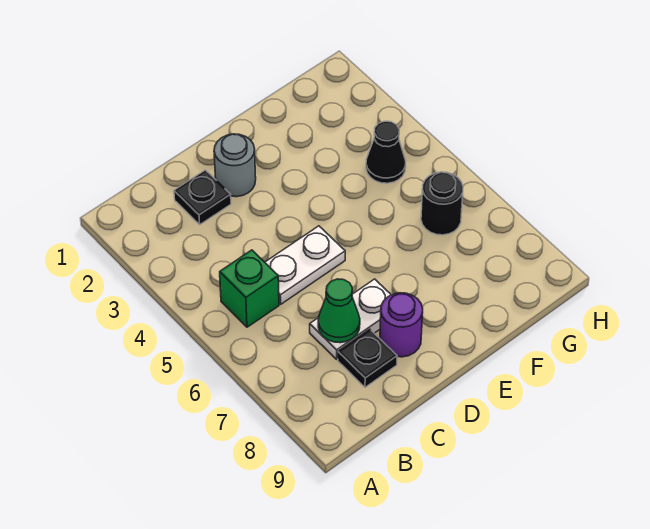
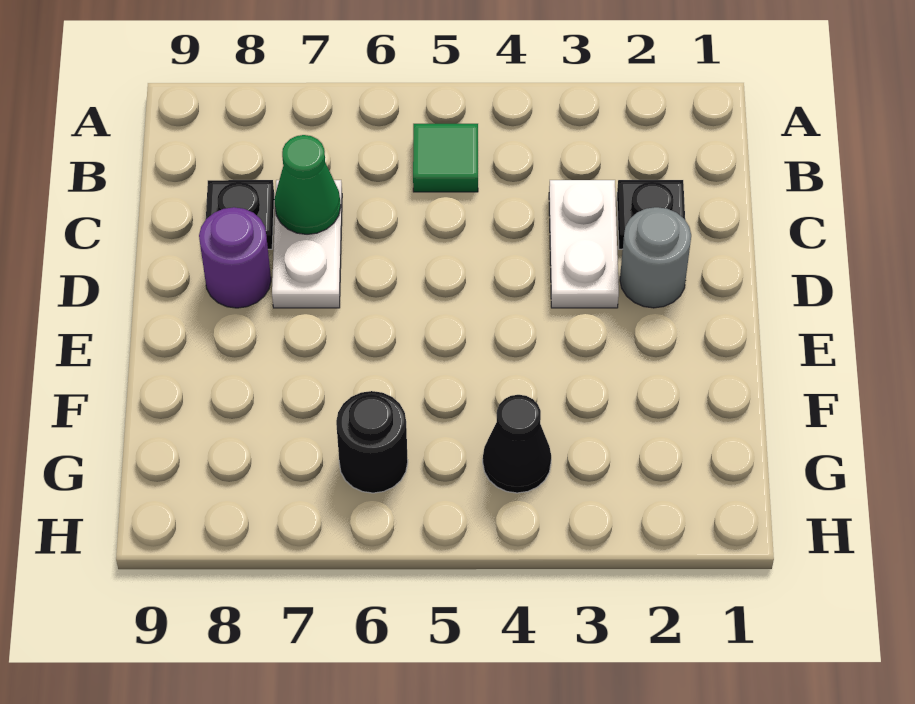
green 1x1 brick [220,250,279,327] -> green 1x1 tile [413,124,478,192]
white 1x2 plate [265,226,345,304] -> white 1x2 plate moved to [549,180,619,308]

